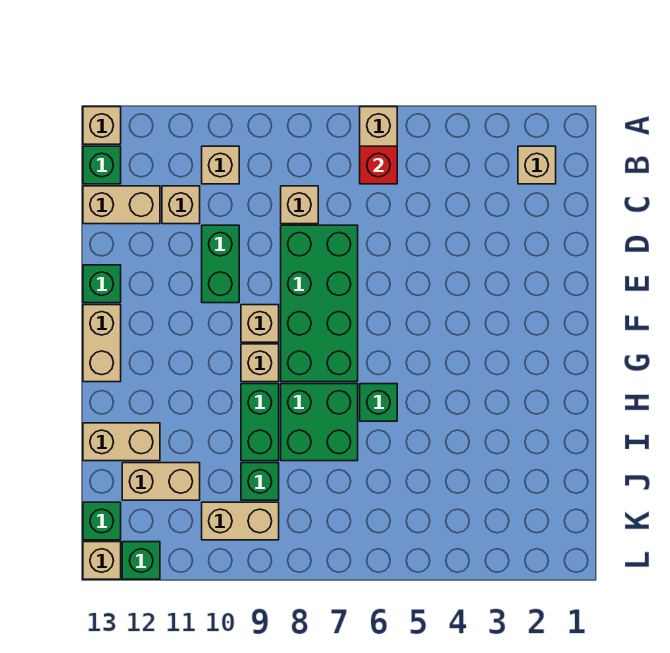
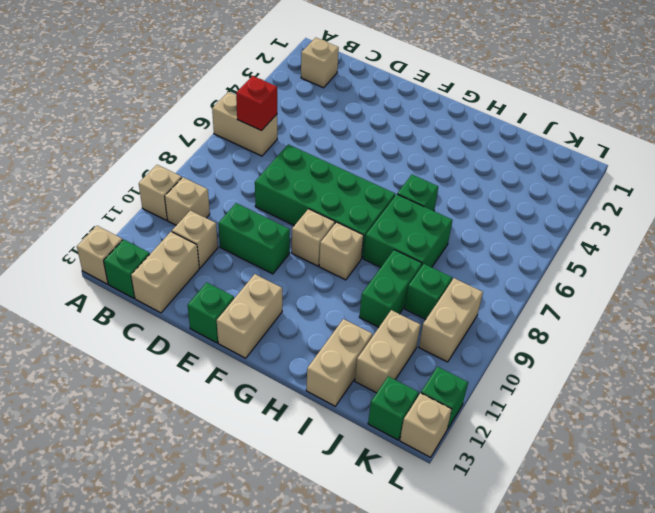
tan 1x1 brick [281,186,318,224] -> tan 1x1 brick moved to [139,165,182,220]
tan 1x2 brick [83,305,121,382] -> tan 1x2 brick turned to [217,274,282,358]
green 1x2 brick [241,384,279,461] -> green 1x2 brick turned to [359,250,422,327]

